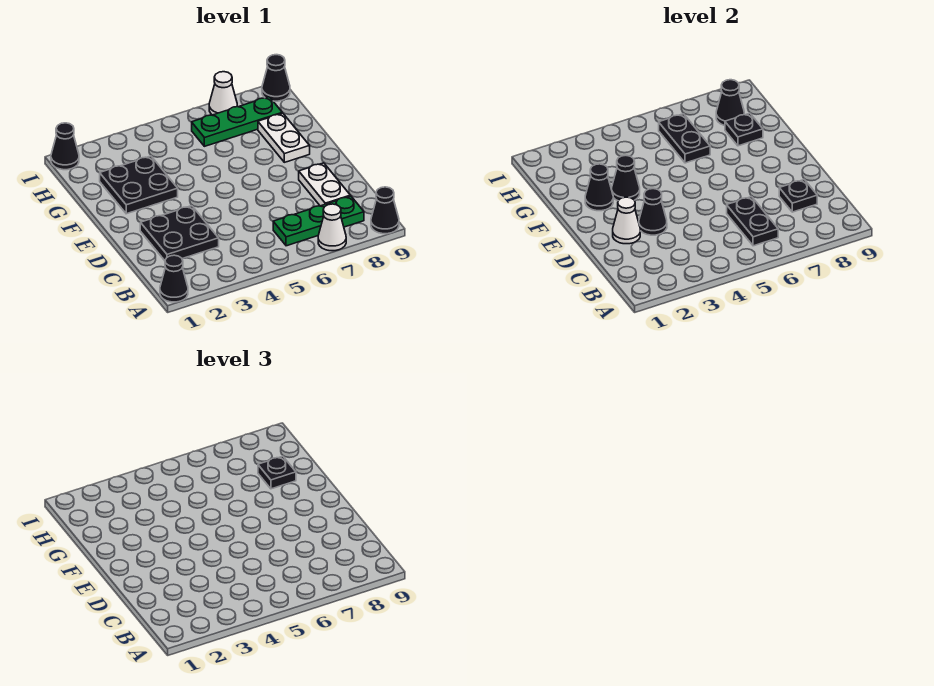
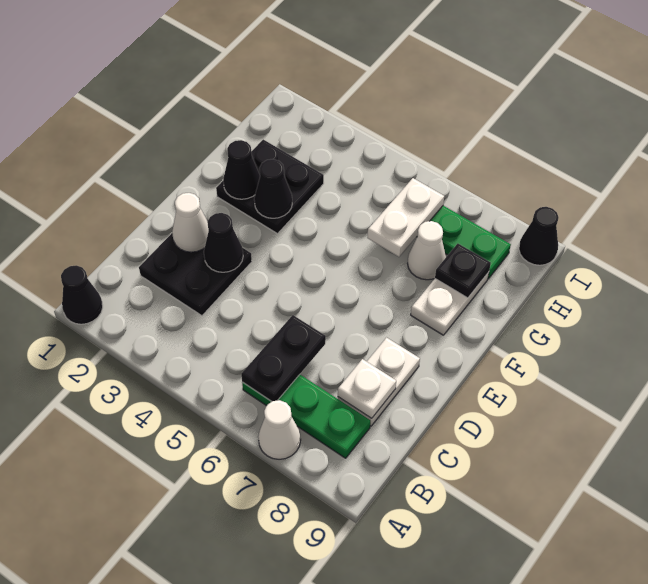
black 1x1 cone [371,187,399,234] -> none
black 1x1 plate [779,180,817,212] -> white 1x1 plate [338,359,396,418]
black 1x2 plate [659,114,710,163] -> white 1x2 plate [367,178,444,257]
black 1x1 plate [258,456,296,489] -> none
black 1x1 cone [716,80,744,126] -> none
black 1x1 cone [51,123,79,170] -> none
white 1x1 cone [209,72,237,115] -> white 1x1 cone moved to [408,221,446,280]

